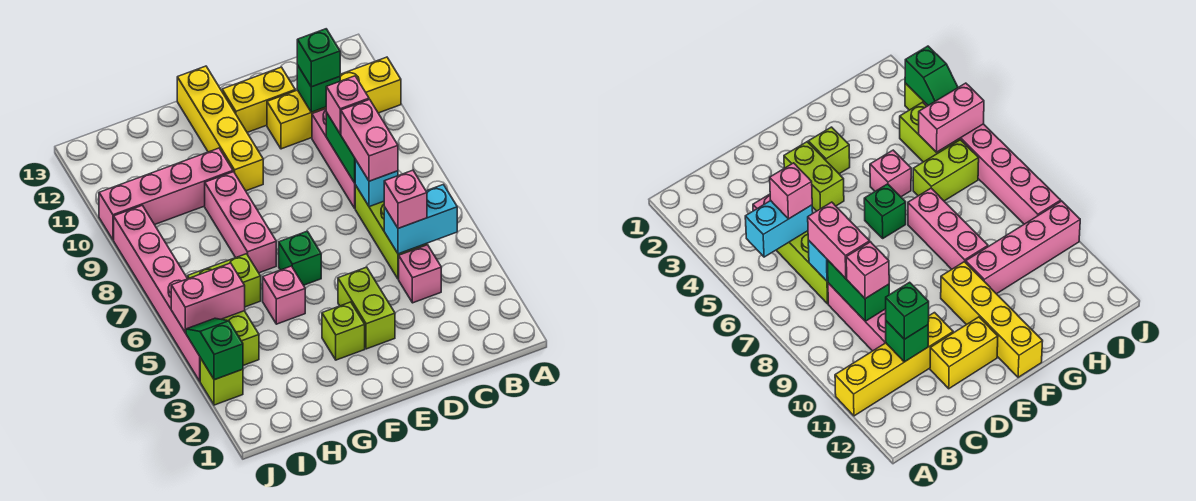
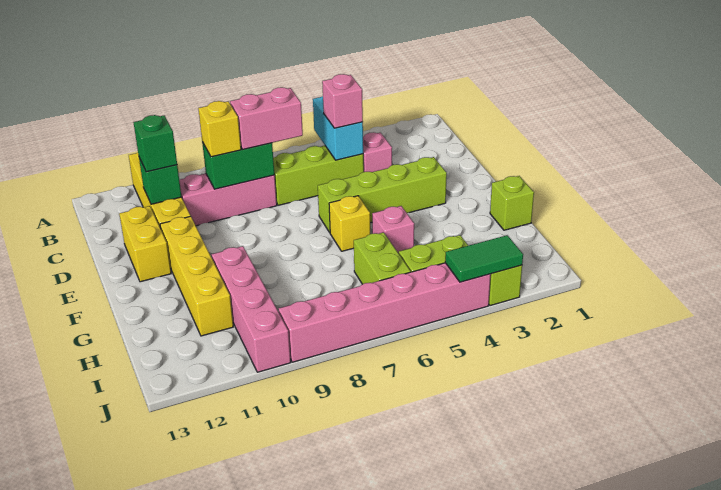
cyan 1x1 brick [355,160,398,207] -> none
pink 1x1 brick [326,76,369,134] -> yellow 1x1 brick [198,101,241,157]
lime 1x2 brick [338,267,395,349] -> lime 1x4 brick [318,157,447,232]
lime 1x1 brick [322,302,365,360] -> lime 1x1 brick moved to [490,176,534,230]
green 1x1 brick [279,231,321,285] -> yellow 1x1 brick [329,196,370,251]
yellow 1x4 brick [177,66,263,191] -> yellow 1x4 brick turned to [160,216,233,336]
pink 1x3 brick [205,172,276,273] -> none
pink 1x2 brick [171,263,245,332] -> none
green 1x2 slope [186,318,243,380] -> green 1x2 tile [445,235,523,282]

